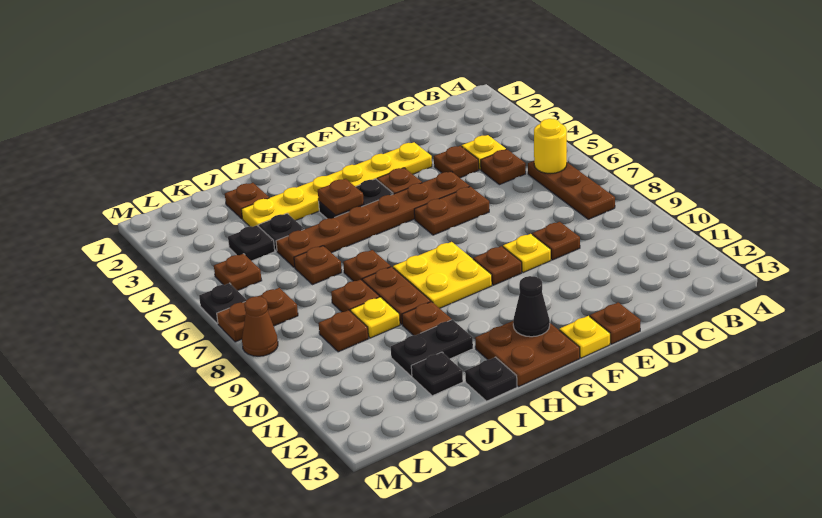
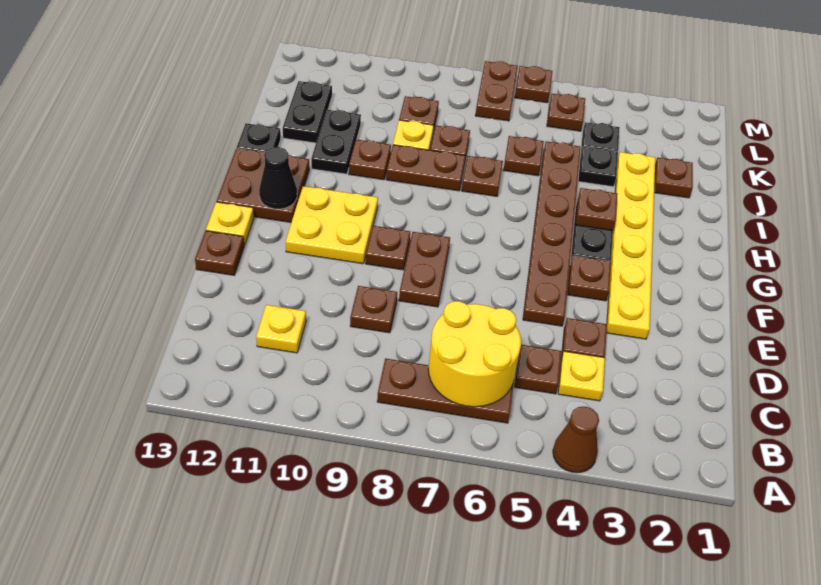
yellow 1x1 round brick [534,119,567,173] -> yellow 2x2 round brick [428,301,521,407]
brown 1x2 plate [414,186,489,235] -> brown 1x2 plate moved to [399,232,450,307]
yellow 1x1 plate [503,234,551,273] -> yellow 1x1 plate moved to [256,305,306,353]
yellow 2x2 plate [393,242,492,308] -> yellow 2x2 plate moved to [286,186,378,264]
black 1x1 plate [411,352,463,396] -> black 1x2 plate [283,81,332,143]
black 1x1 plate [199,283,246,324] -> brown 1x1 plate [515,66,552,103]
brown 1x1 cone [242,296,278,356] -> brown 1x1 cone moved to [553,407,599,473]

